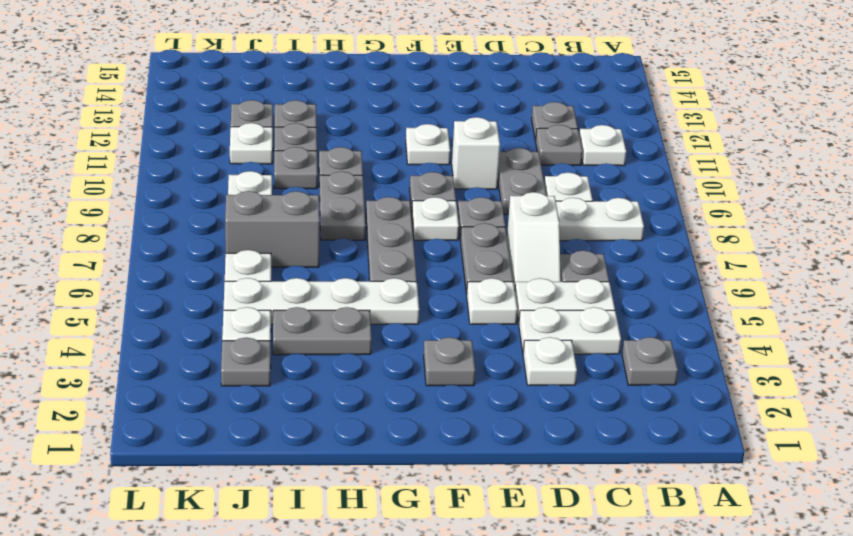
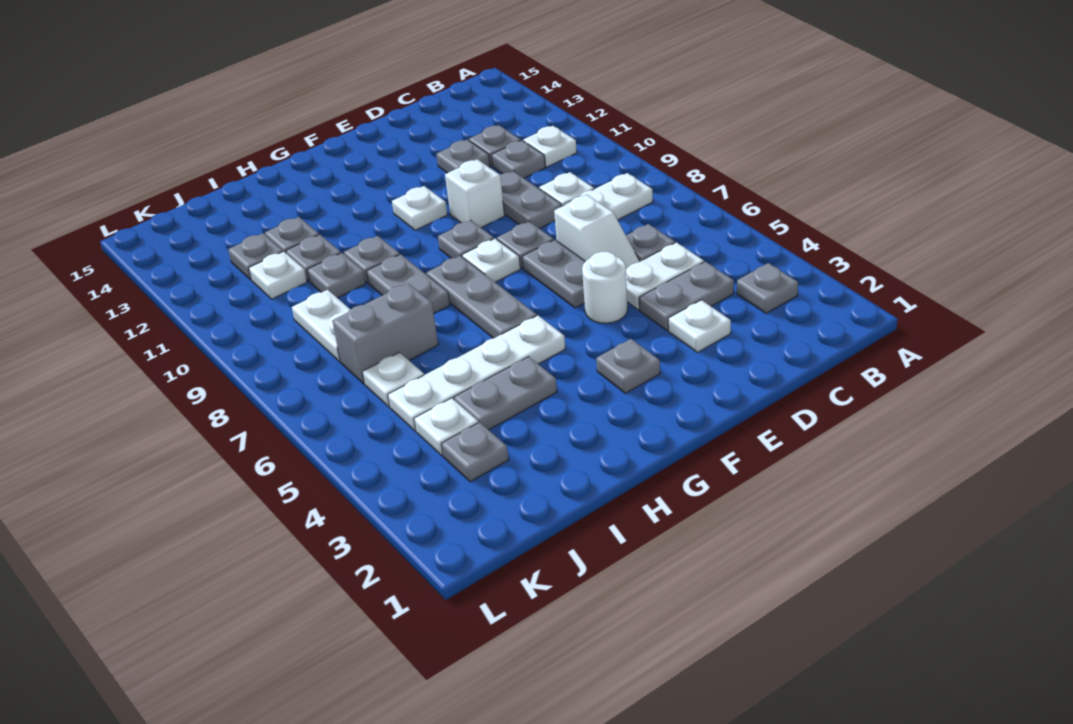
white 1x2 plate [519,307,621,354] -> grey 1x2 plate [639,261,734,331]
none -> grey 1x1 plate [437,140,490,173]
white 1x1 plate [467,278,517,324] -> white 1x1 round brick [582,252,628,323]

